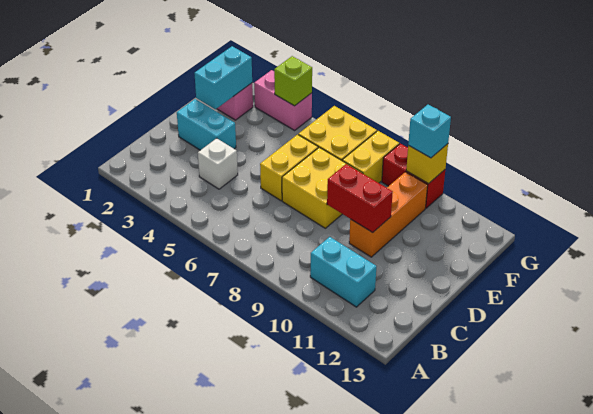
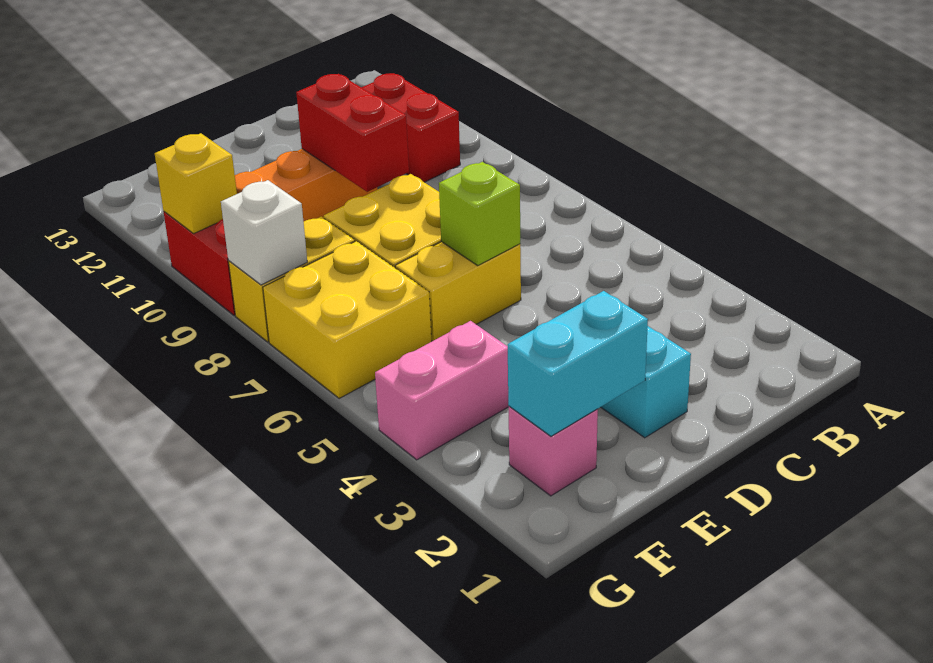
cyan 1x2 brick [310,237,376,307] -> red 1x2 brick [361,73,460,182]
white 1x1 brick [198,138,238,189] -> white 1x1 brick moved to [221,180,307,285]
pink 1x2 brick [254,70,312,130] -> pink 1x2 brick turned to [375,321,509,460]
lime 1x1 brick [274,56,312,106] -> lime 1x1 brick moved to [439,162,520,265]
cyan 1x1 brick [408,105,451,158] -> none

